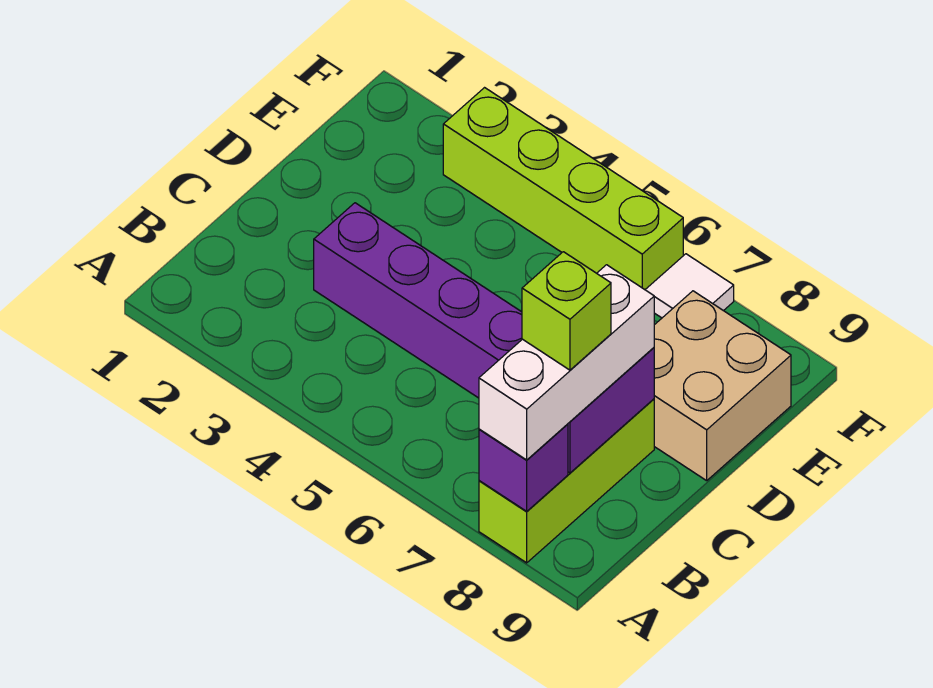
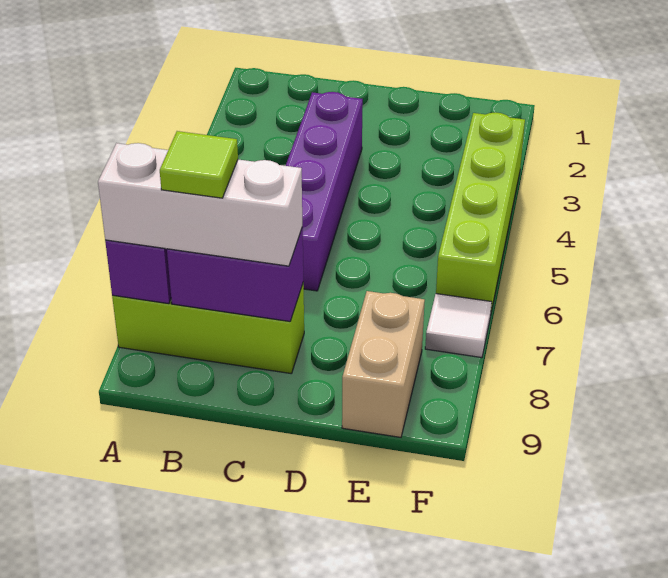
lime 1x1 brick [522,252,611,370] -> lime 1x1 tile [160,131,238,198]
tan 2x2 brick [654,291,791,481] -> tan 1x2 brick [342,291,425,437]

